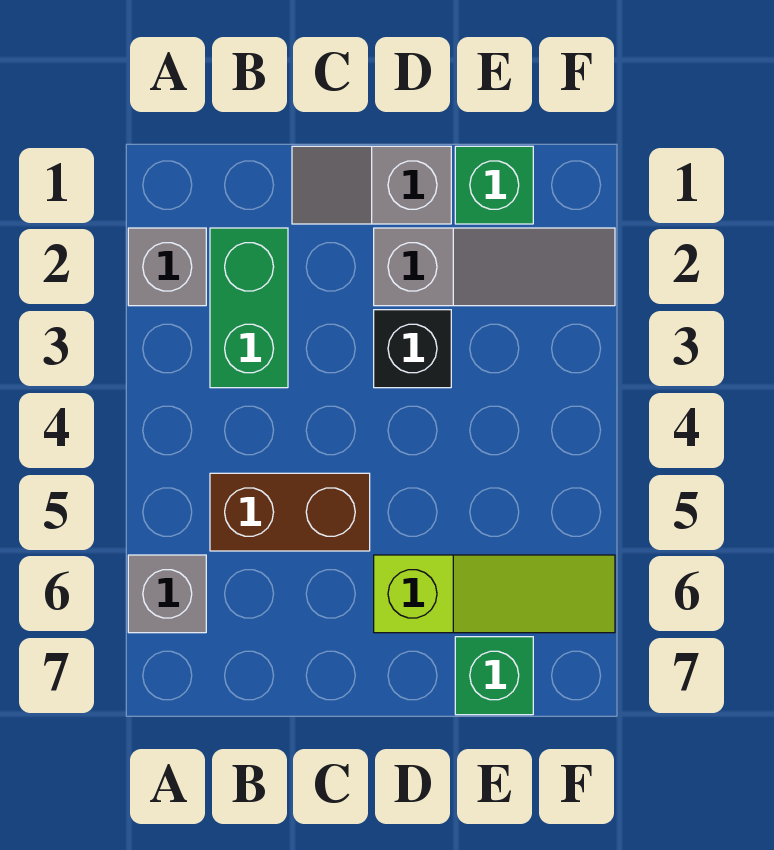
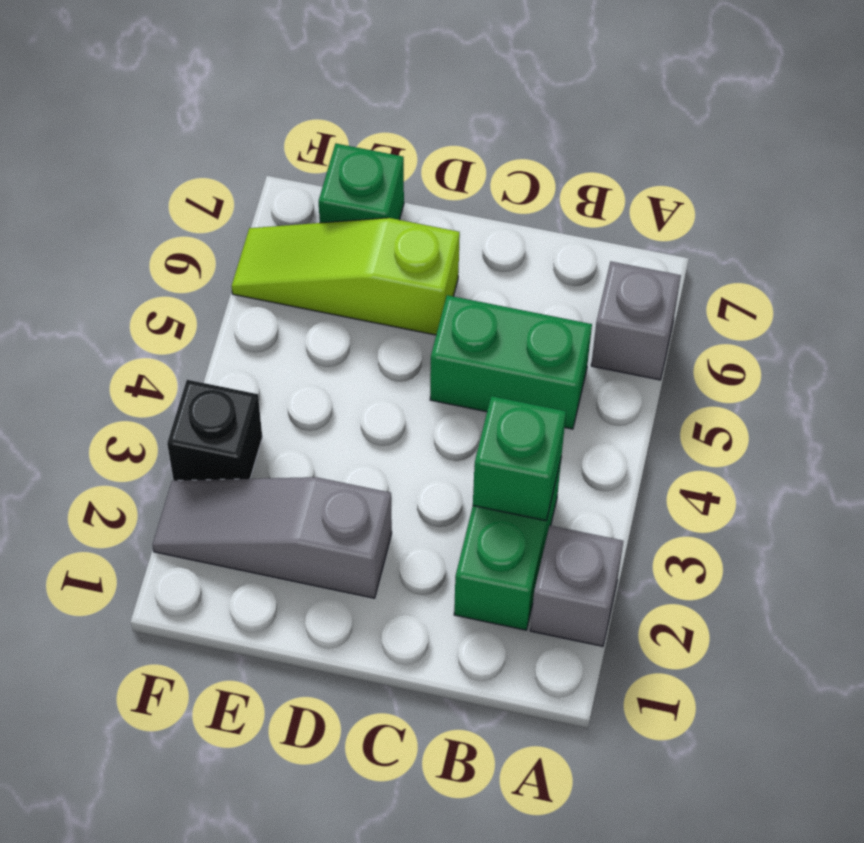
brown 1x2 brick [210,473,370,551] -> green 1x2 brick [430,295,592,429]
grey 1x2 slope [292,146,451,224] -> none
black 1x1 brick [374,310,451,388] -> black 1x1 brick moved to [167,380,262,481]
green 1x1 brick [455,146,533,224] -> green 1x1 brick moved to [473,396,566,521]

